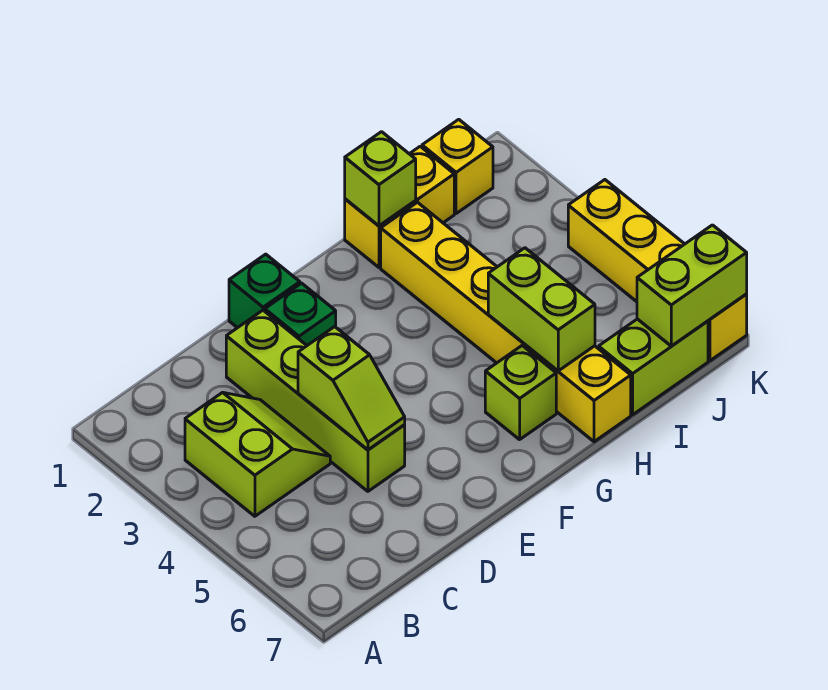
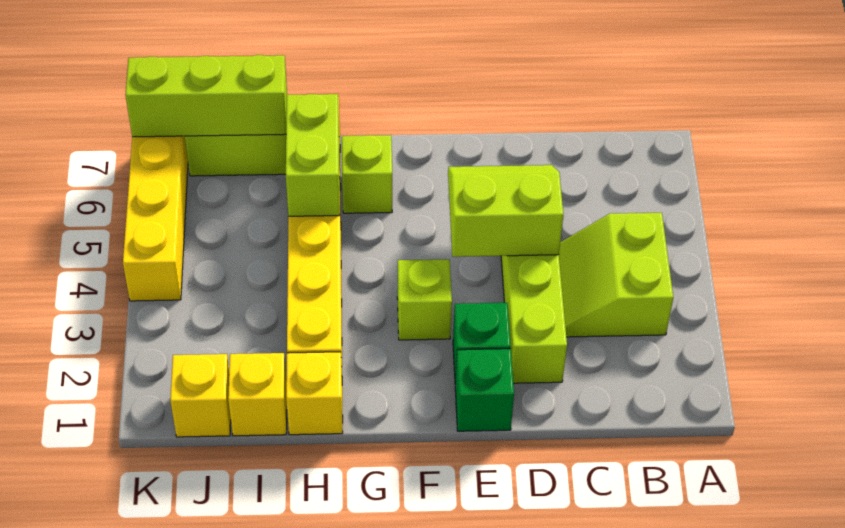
lime 1x2 slope [298,327,405,450] -> lime 2x2 slope [448,165,563,257]
lime 1x1 brick [345,132,416,226] -> lime 1x1 brick moved to [397,259,452,340]
lime 1x2 brick [637,225,747,346] -> lime 1x3 brick [125,55,287,137]

